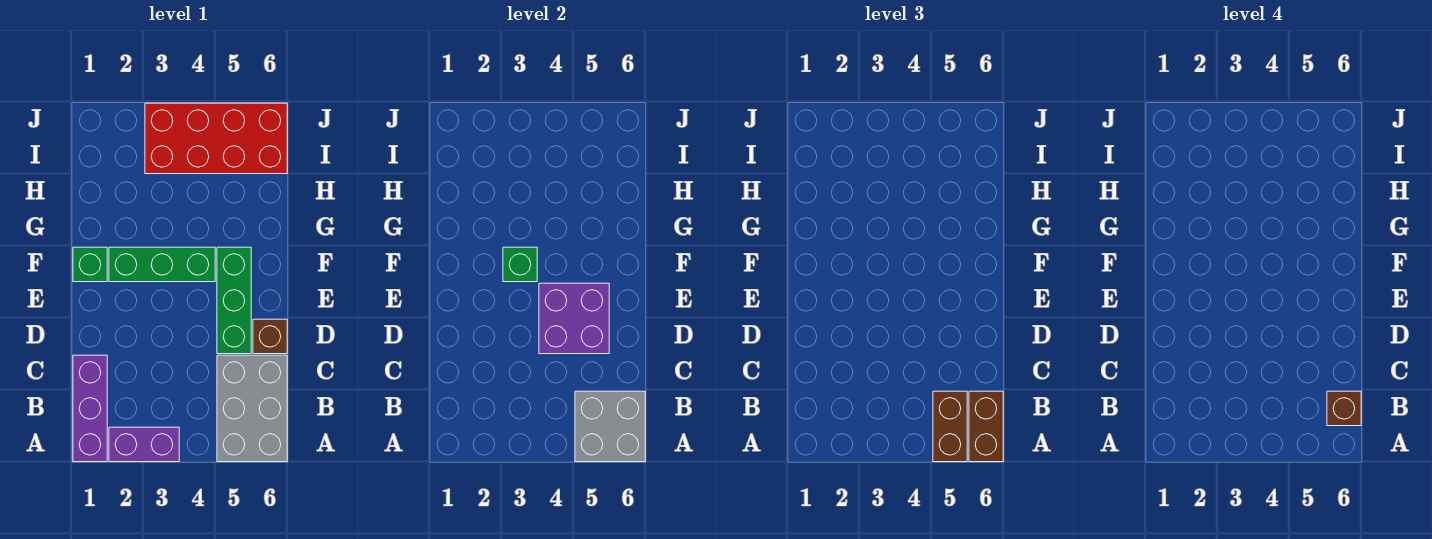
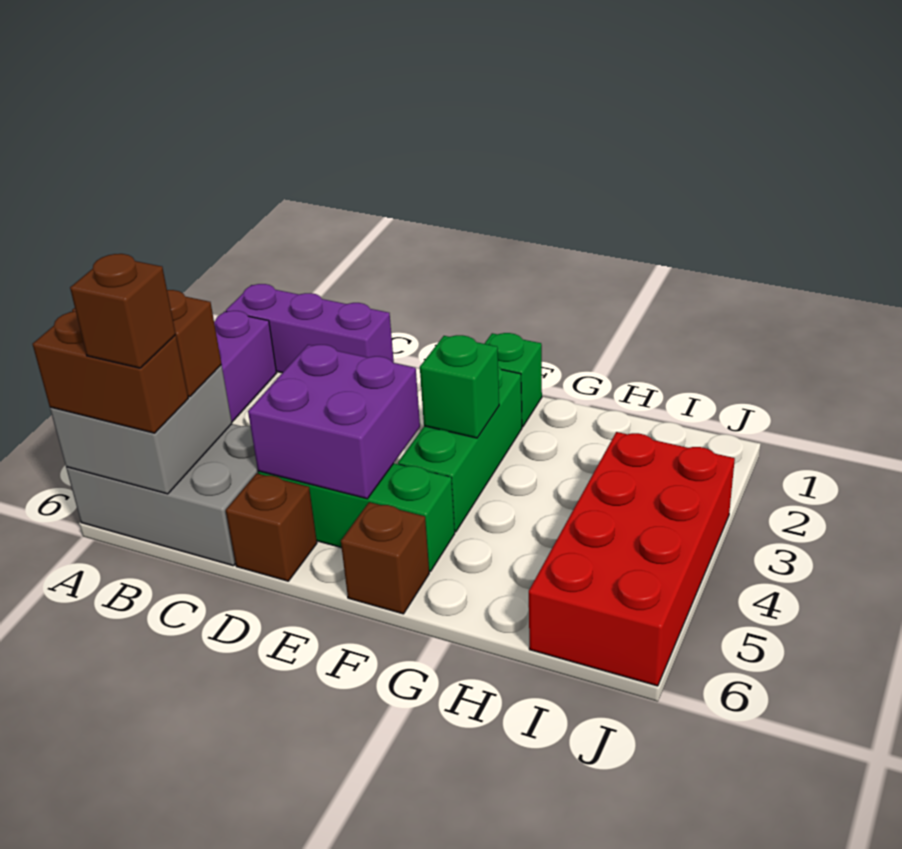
none -> brown 1x1 brick [341,502,429,614]

